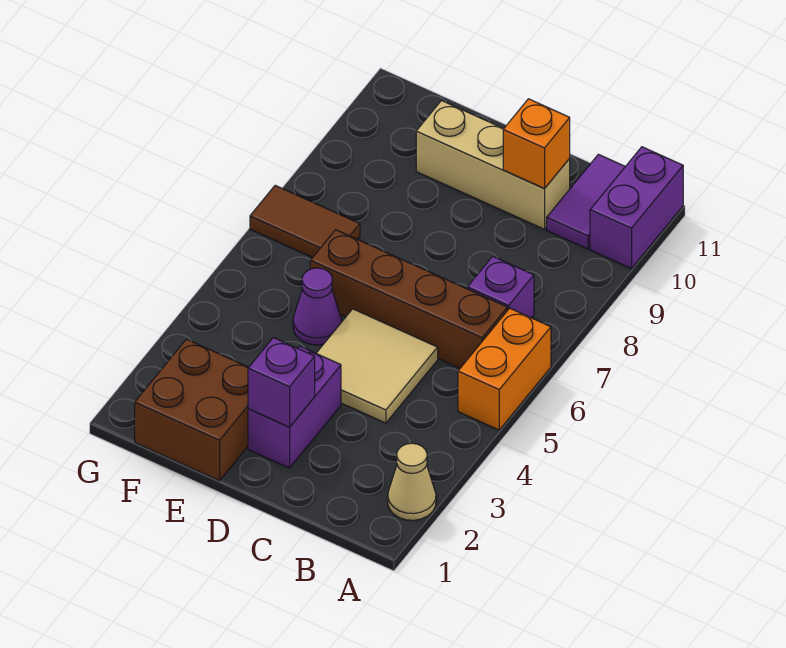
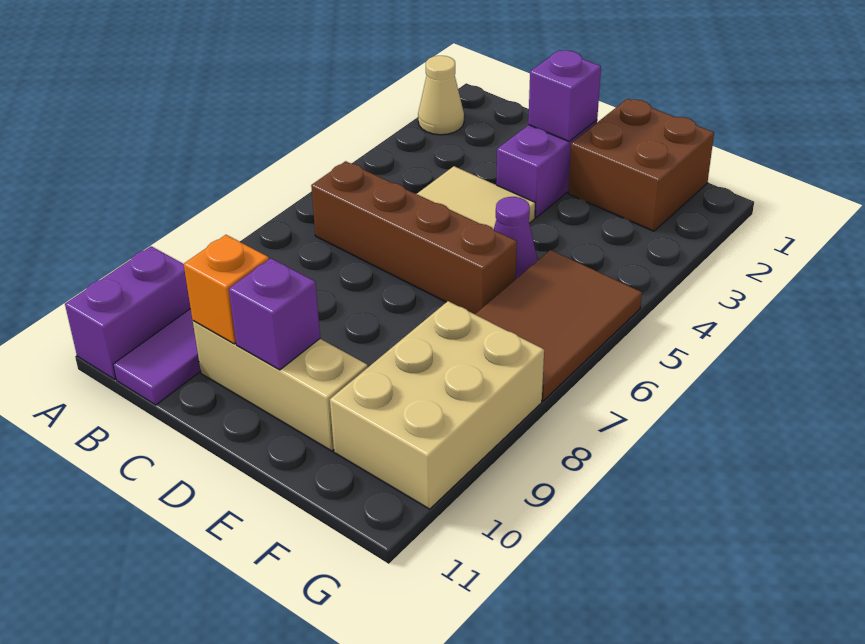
orange 1x2 brick [458,308,551,430] -> none
purple 1x1 brick [467,256,534,318] -> purple 1x1 brick moved to [229,258,320,370]
brown 1x2 tile [250,185,360,258] -> brown 2x3 tile [475,250,642,401]
none -> tan 2x3 brick [330,301,544,509]

